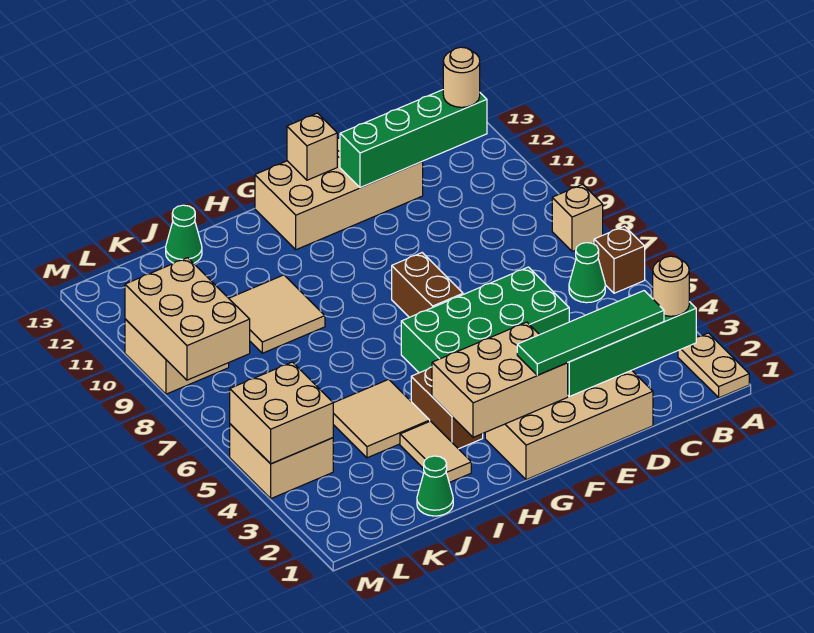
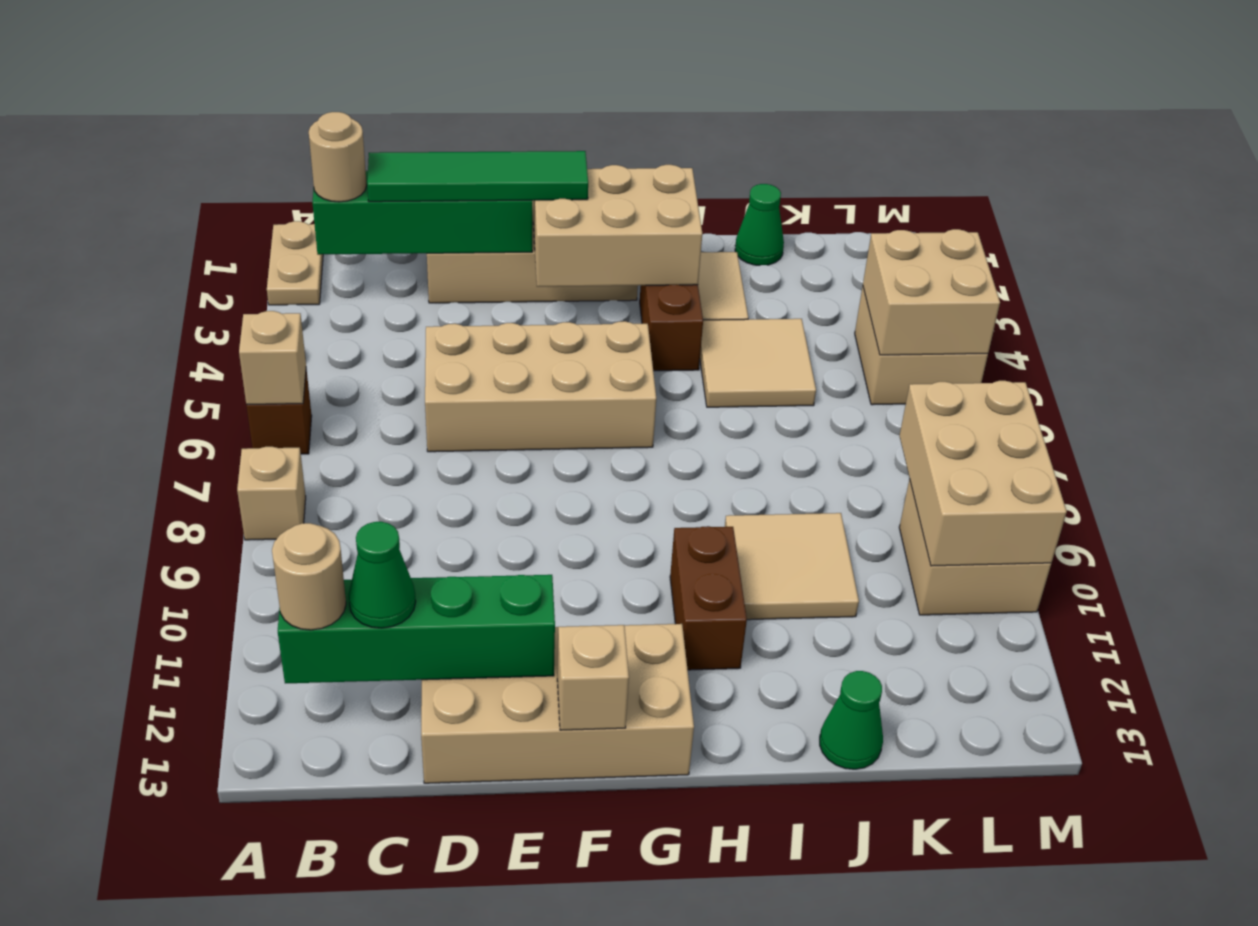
none -> tan 1x1 brick [239,311,306,404]
green 1x1 cone [569,243,605,303] -> green 1x1 cone moved to [349,522,416,628]
green 2x4 brick [401,267,569,373] -> tan 2x4 brick [425,321,656,452]
brown 1x2 brick [392,253,463,317] -> brown 1x2 brick moved to [670,526,747,670]

